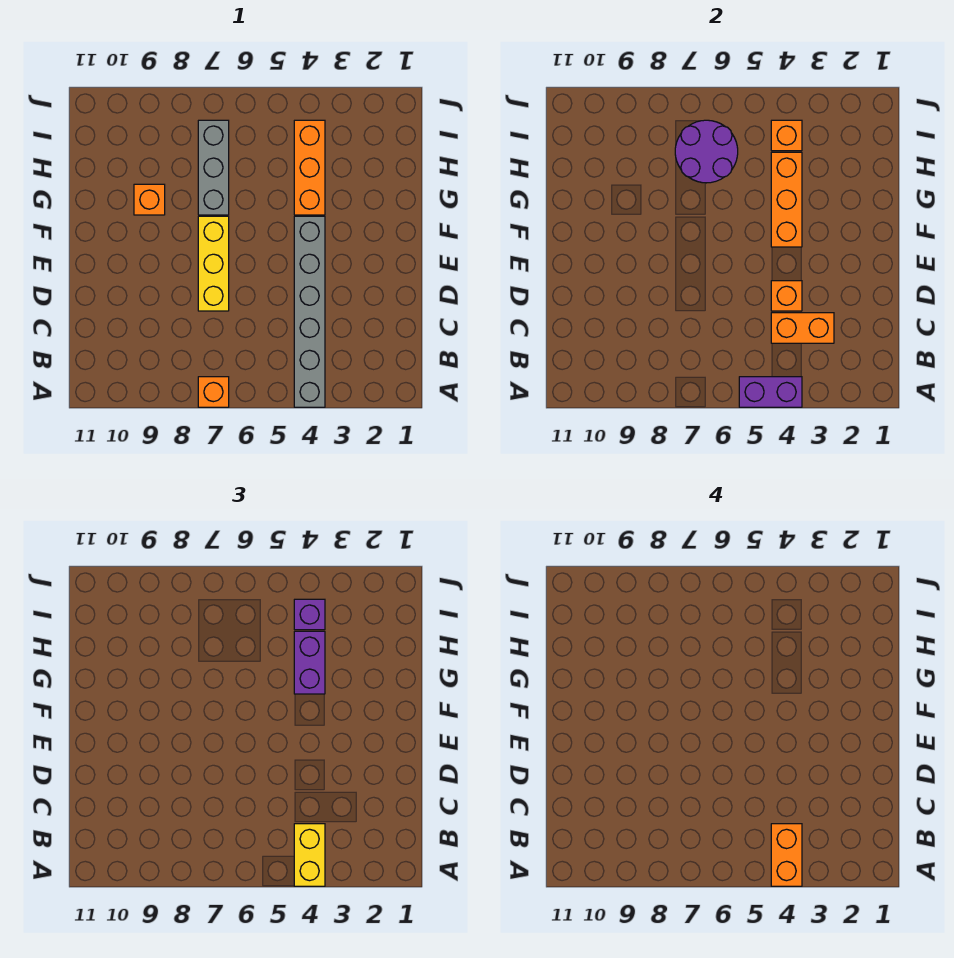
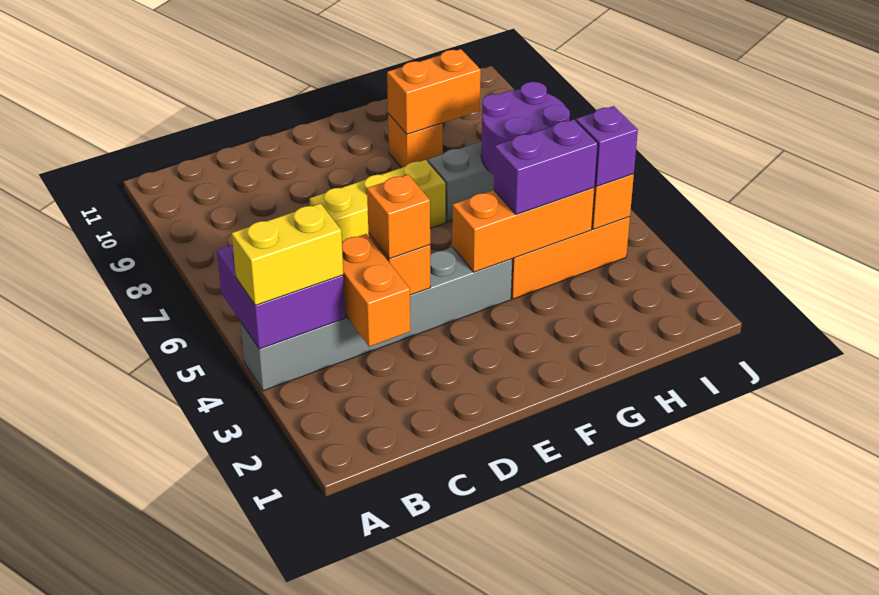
purple 1x2 brick [739,377,802,407] -> purple 2x2 brick [217,245,345,349]
orange 1x2 brick [771,824,802,886] -> orange 1x2 brick moved to [387,49,481,134]
orange 1x1 brick [198,377,229,407] -> orange 1x1 brick moved to [367,174,430,259]

